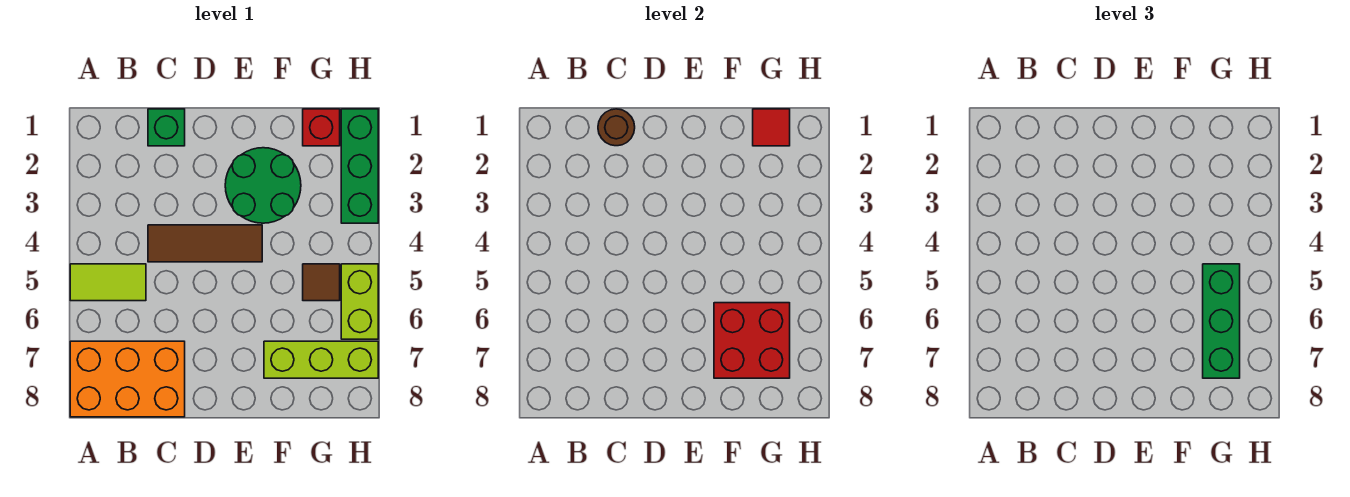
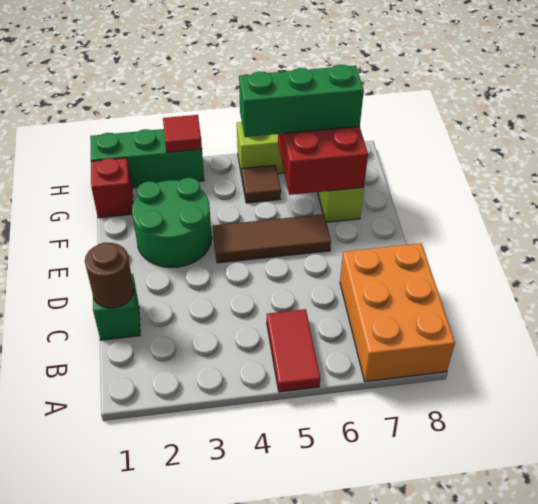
lime 1x2 tile [70,264,146,301] -> red 1x2 tile [267,309,320,392]
brown 1x3 tile [148,225,262,262] -> brown 1x3 tile turned to [213,214,331,263]
red 1x1 tile [753,109,790,146] -> red 1x1 tile moved to [163,115,202,152]

